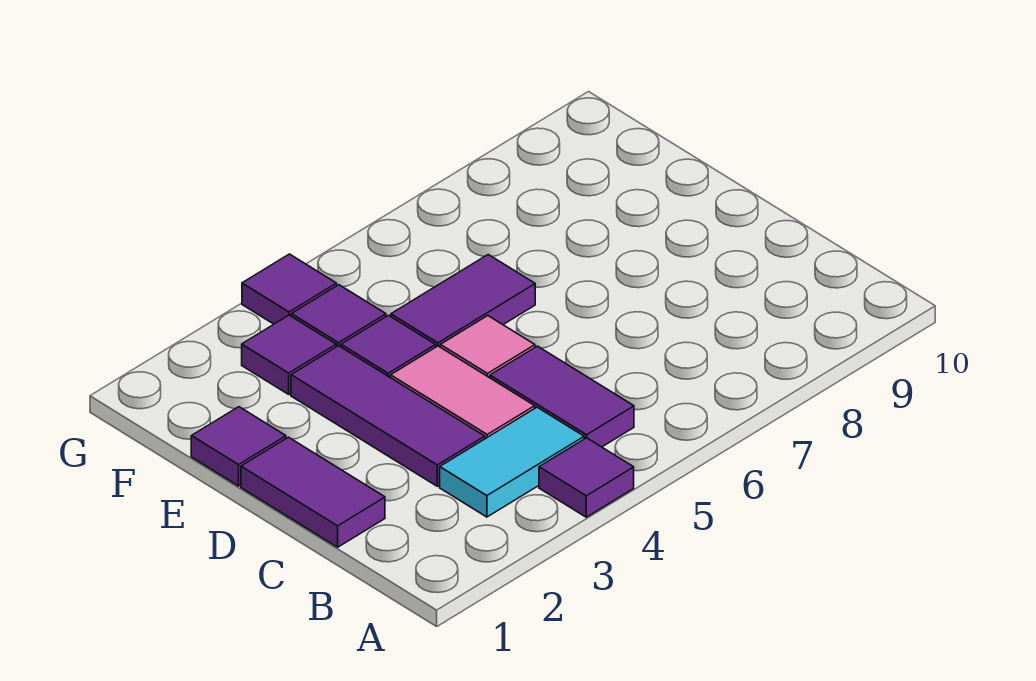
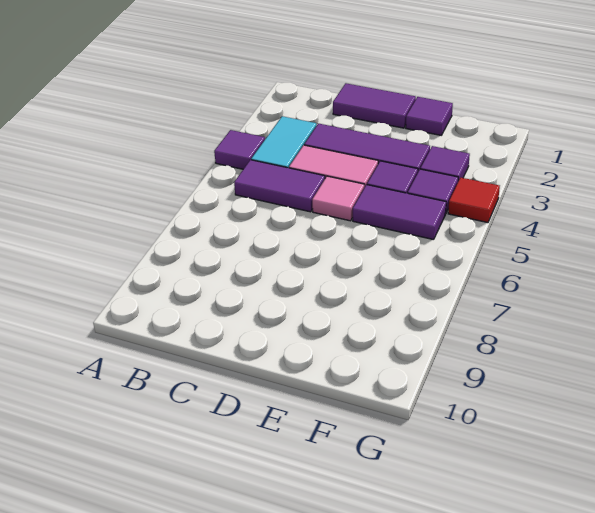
purple 1x2 tile [391,255,535,347] -> purple 1x2 tile turned to [353,185,446,240]
purple 1x1 tile [242,254,337,324] -> red 1x1 tile [448,177,500,223]

